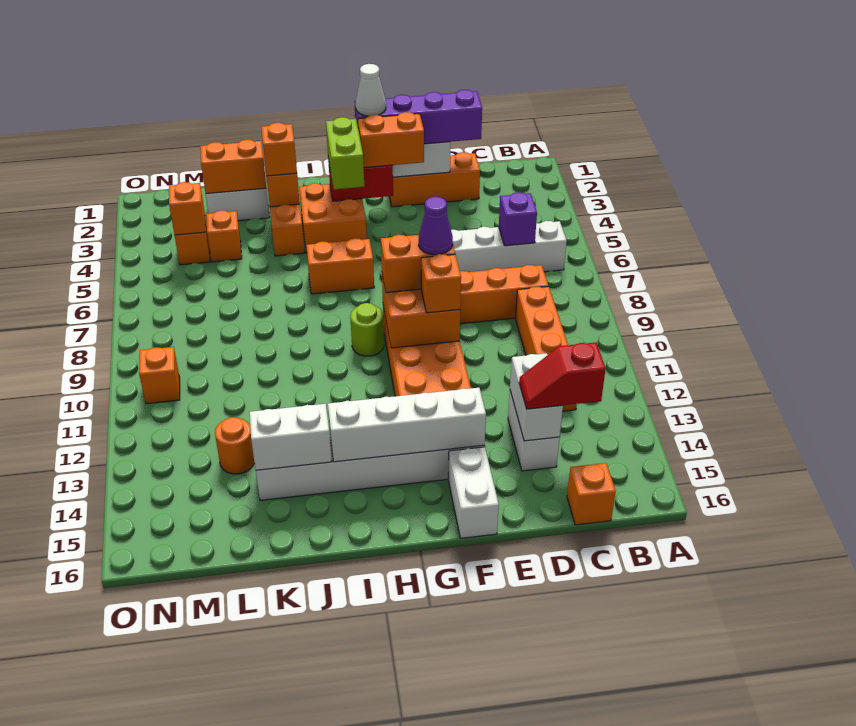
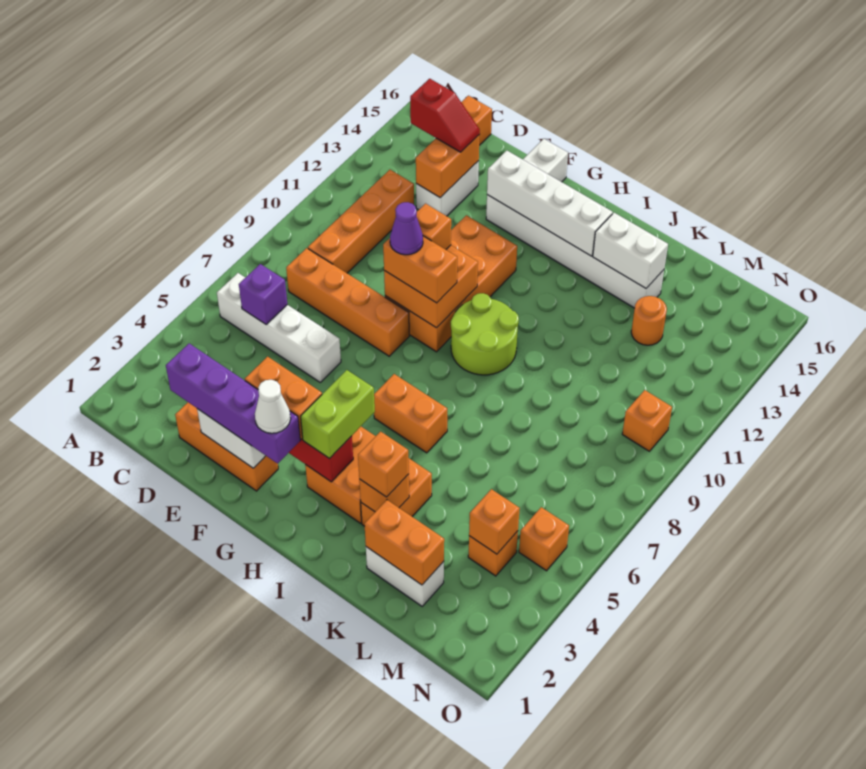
white 1x2 brick [510,353,563,441] -> orange 1x2 brick [416,134,480,198]
lime 1x1 round brick [350,303,384,356] -> lime 2x2 round brick [451,293,519,375]
orange 1x1 brick [206,210,242,262] -> orange 1x1 brick moved to [519,507,569,571]

